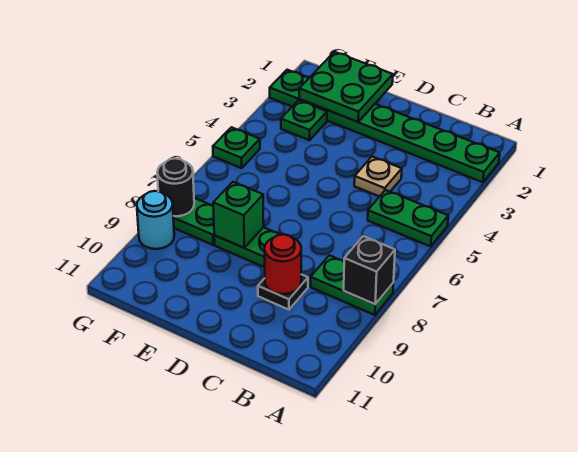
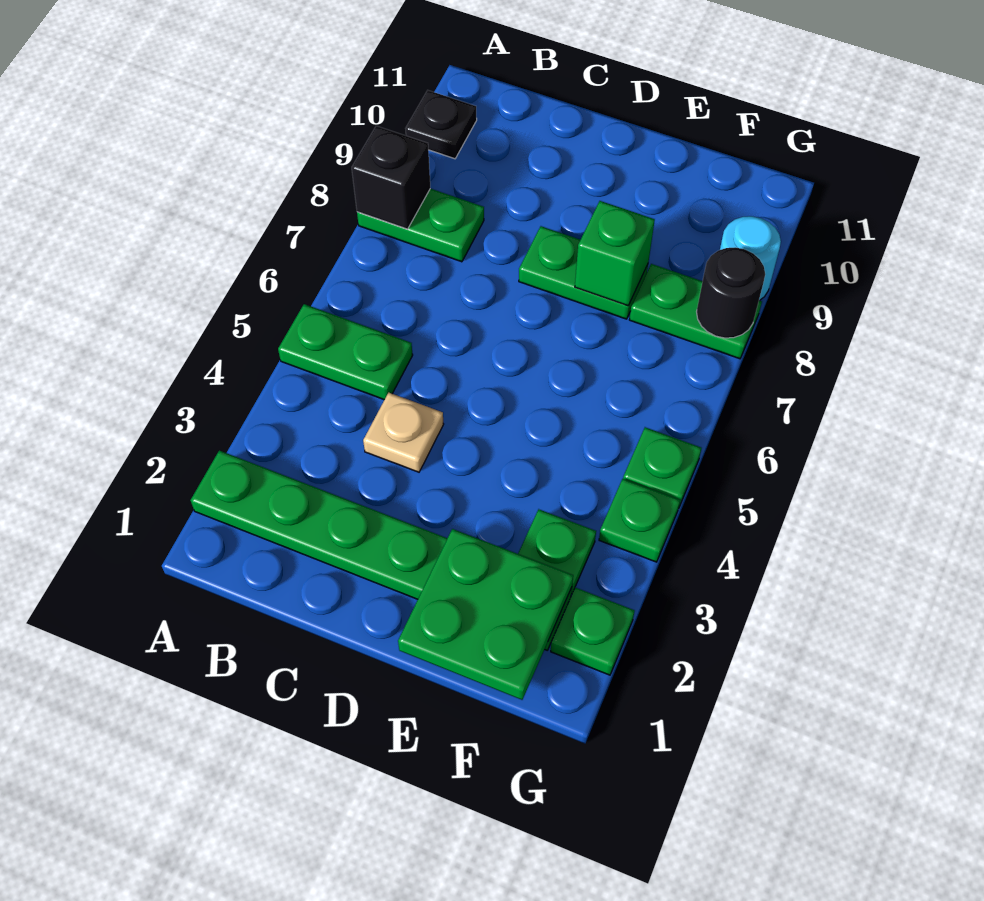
black 1x1 plate [258,274,308,310] -> black 1x1 plate moved to [406,90,477,159]
red 1x1 round brick [264,234,301,294] -> none
none -> green 1x1 plate [599,479,680,562]

